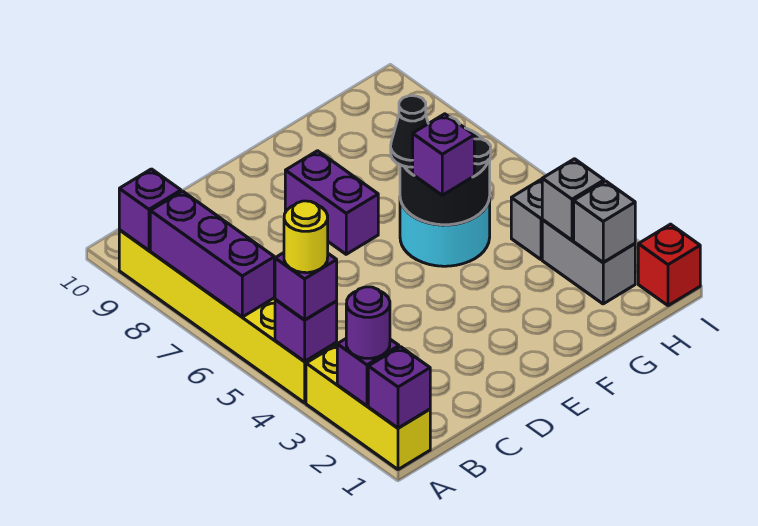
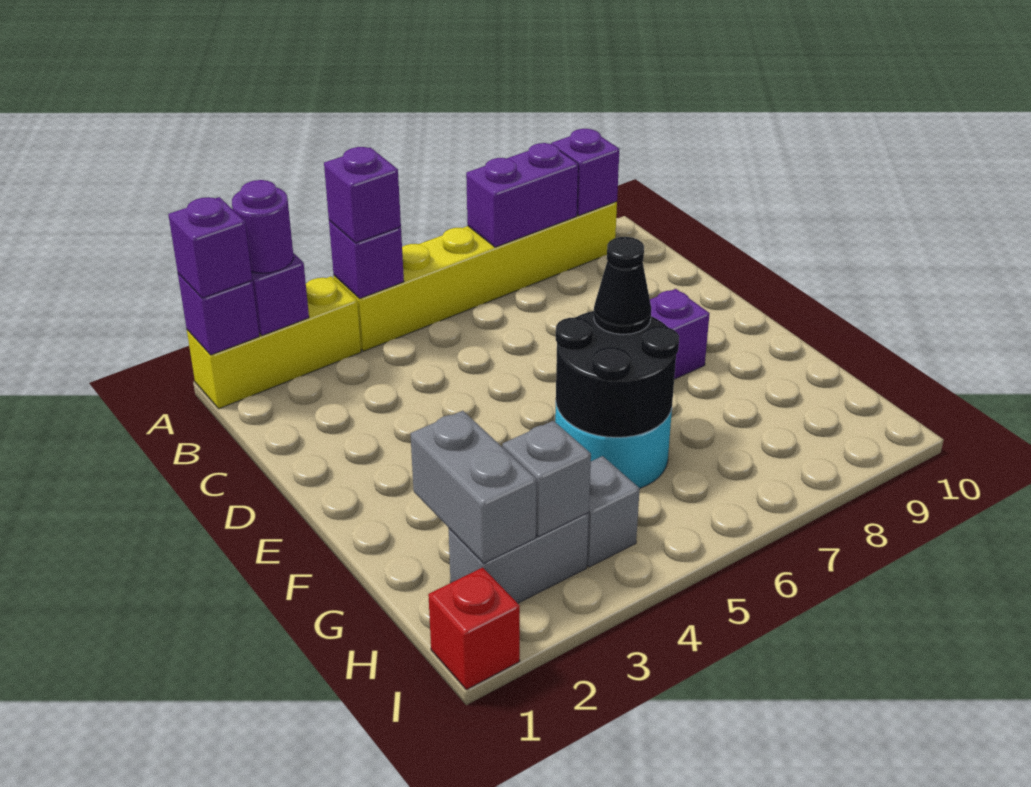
yellow 1x1 round brick [284,201,328,273] -> none
purple 1x3 brick [150,191,274,317] -> purple 1x2 brick [466,143,578,247]
purple 1x1 brick [413,114,474,195] -> purple 1x1 brick moved to [168,197,252,298]
grey 1x1 brick [574,181,635,262] -> grey 1x2 brick [410,411,536,564]

